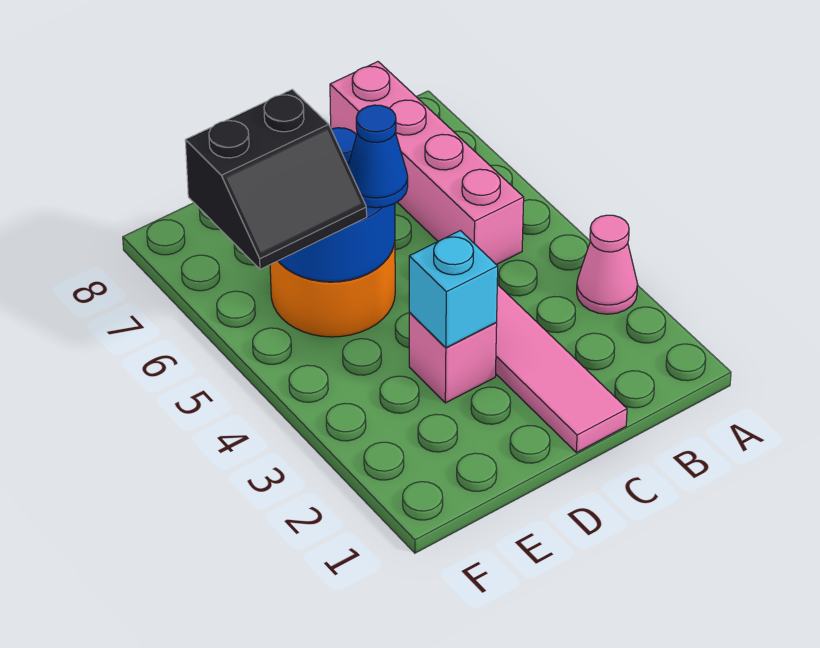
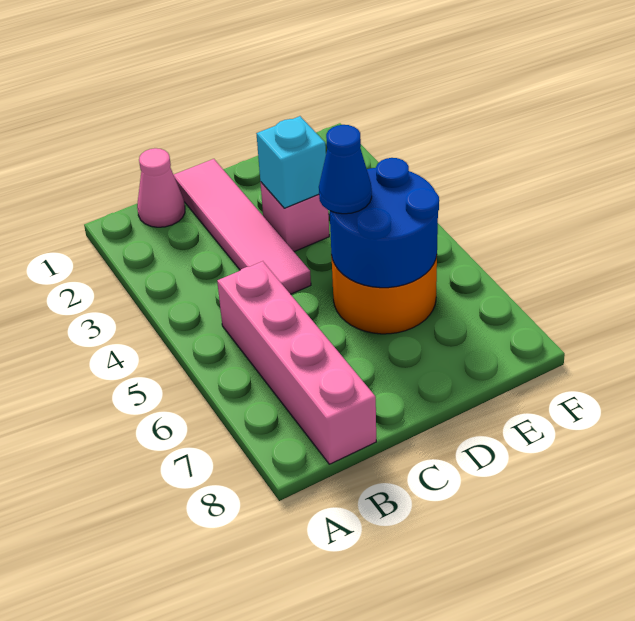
pink 1x1 cone [577,215,638,314] -> pink 1x1 cone moved to [137,148,185,227]
black 2x2 slope [185,89,367,269] -> none

